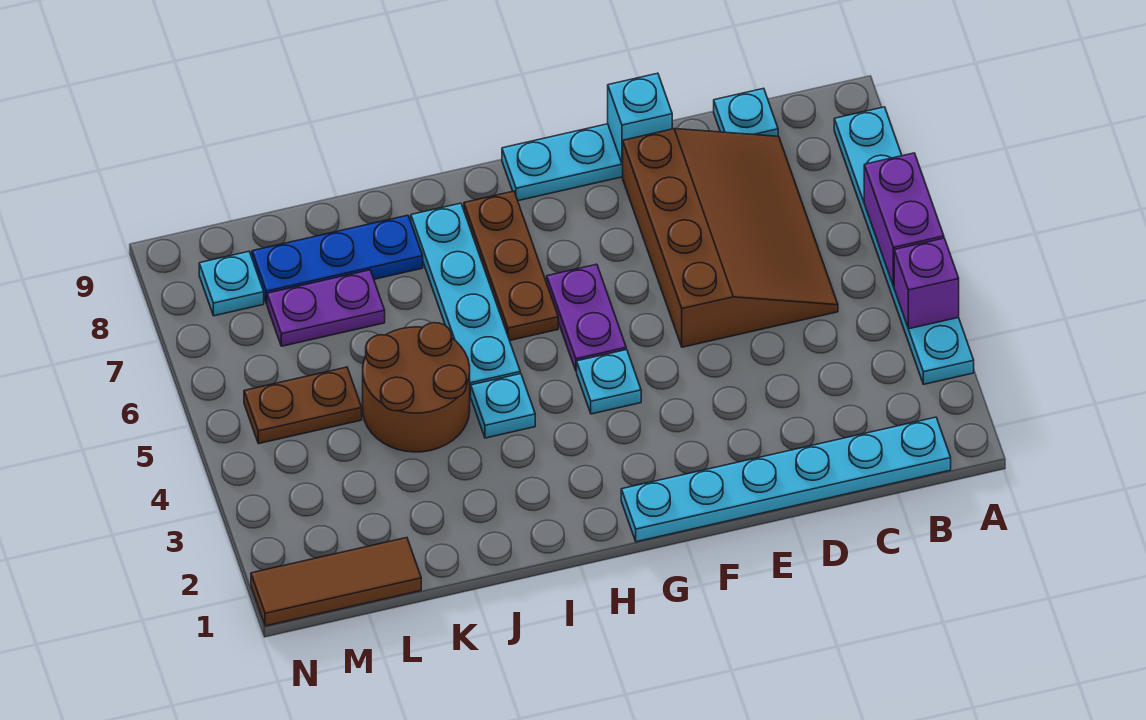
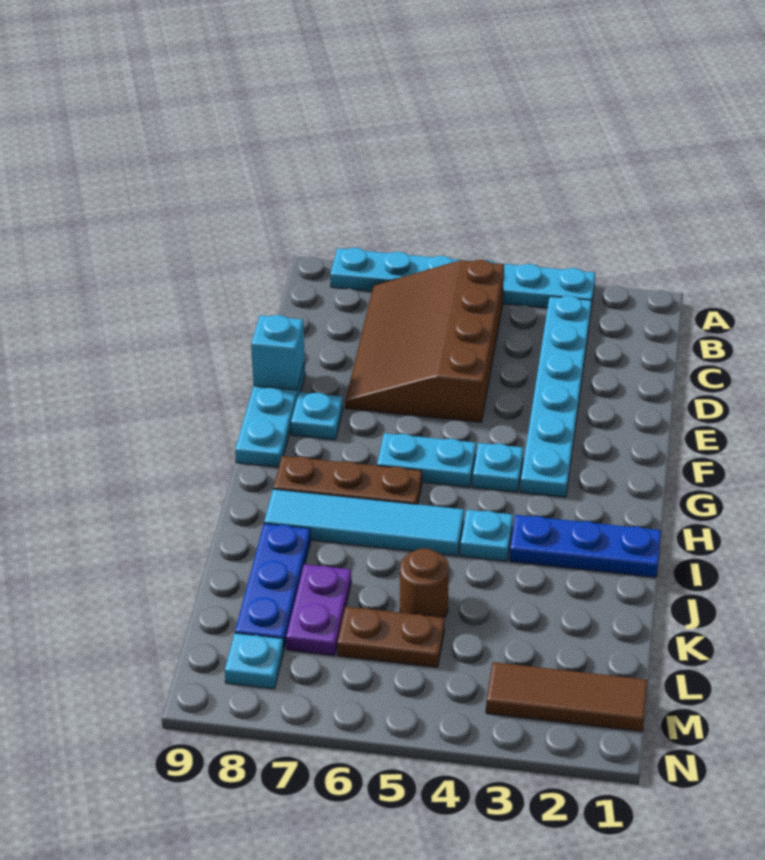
purple 1x1 brick [894,238,959,329] -> none
purple 1x2 brick [864,153,944,286] -> none
cyan 1x6 plate [621,417,951,542] -> cyan 1x6 plate moved to [520,296,592,497]
brown 3x4 slope [623,129,838,347] -> brown 3x4 slope turned to [345,260,504,422]
cyan 1x1 plate [714,88,778,136] -> cyan 1x1 plate moved to [291,392,343,440]
purple 1x2 plate [547,264,626,371] -> cyan 1x2 plate [377,433,476,487]
none -> blue 1x3 plate [510,515,661,577]
cyan 1x4 plate [411,203,520,396] -> cyan 1x4 tile [264,489,464,556]
brown 2x2 round brick [363,323,470,452] -> brown 1x1 round brick [400,548,449,618]
brown 1x3 tile [251,538,421,626] -> brown 1x3 tile turned to [486,662,648,732]
brown 1x2 plate [244,367,362,444] -> brown 1x2 plate turned to [337,607,445,667]

